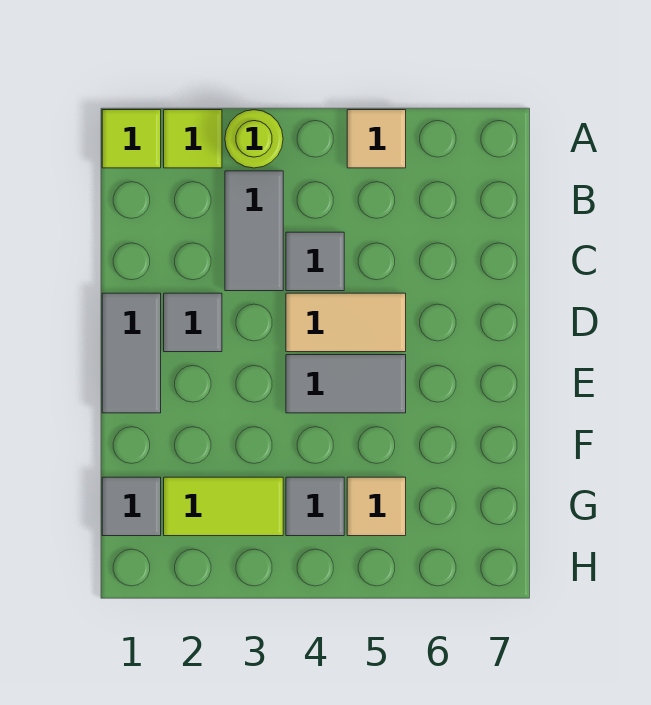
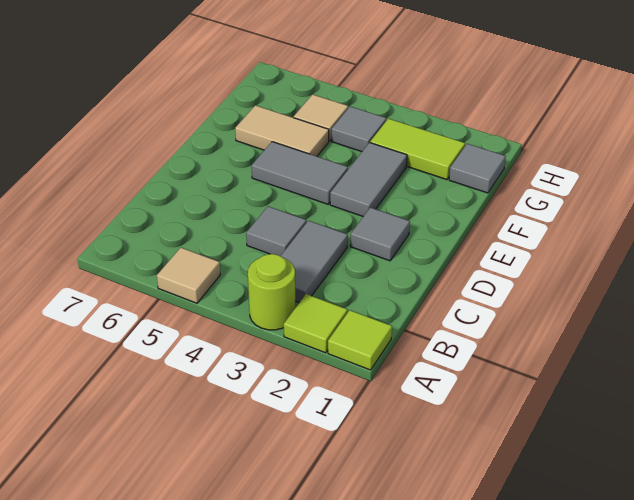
grey 1x2 tile [102,293,161,413] -> grey 1x2 tile moved to [330,143,407,216]
tan 1x2 tile [286,293,406,352] -> tan 1x2 tile moved to [235,105,329,156]

